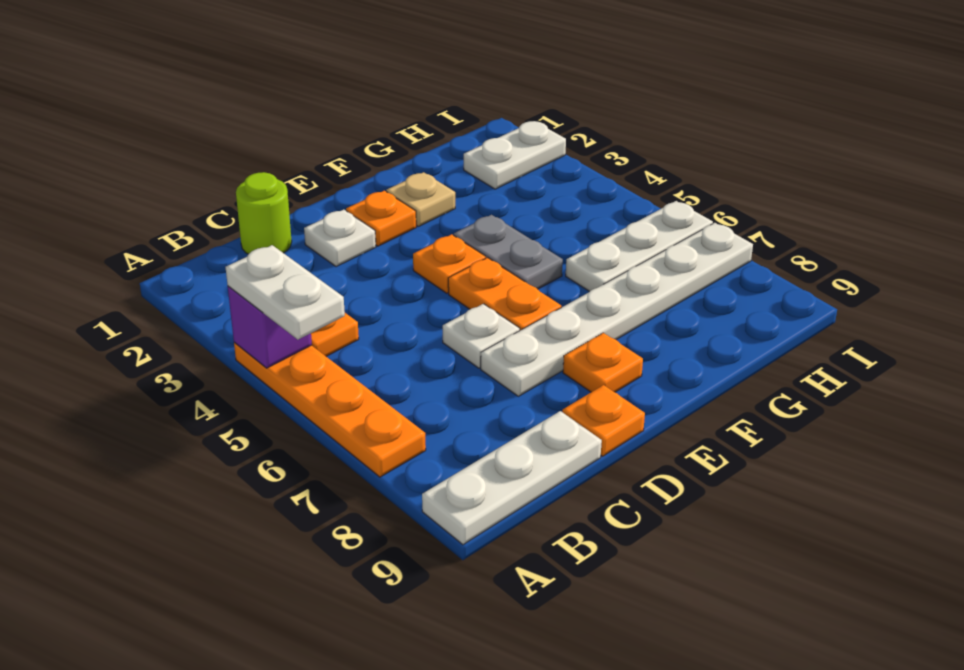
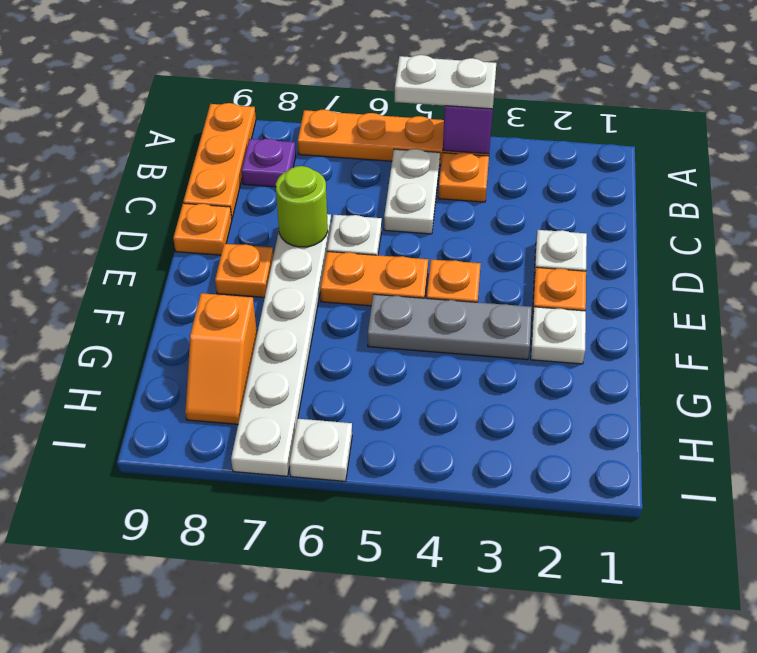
white 1x3 plate [422,411,602,545] -> orange 1x3 plate [183,103,256,218]
none -> purple 1x1 plate [242,139,296,187]
lime 1x1 round brick [236,172,292,254] -> lime 1x1 round brick moved to [276,166,328,247]
tan 1x1 plate [386,172,455,226] -> white 1x1 plate [531,307,586,364]
grey 1x2 plate [454,215,563,289] -> grey 1x3 plate [368,294,532,360]
white 1x3 plate [566,201,713,291] -> white 1x1 plate [290,419,352,481]
none -> orange 1x2 slope [185,293,257,424]
white 1x2 plate [464,121,566,189] -> white 1x2 plate moved to [384,149,440,234]

